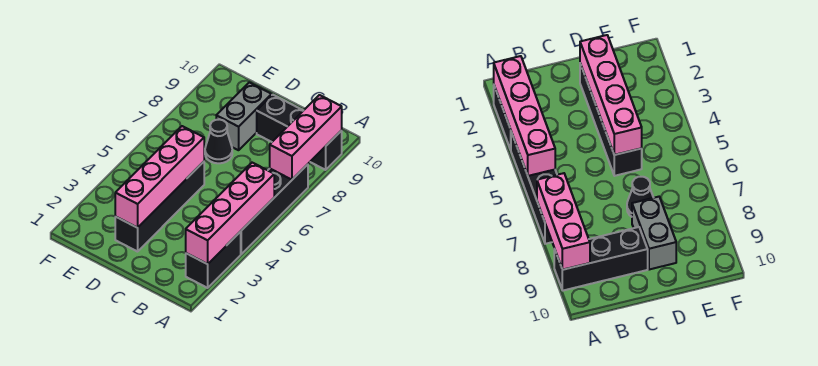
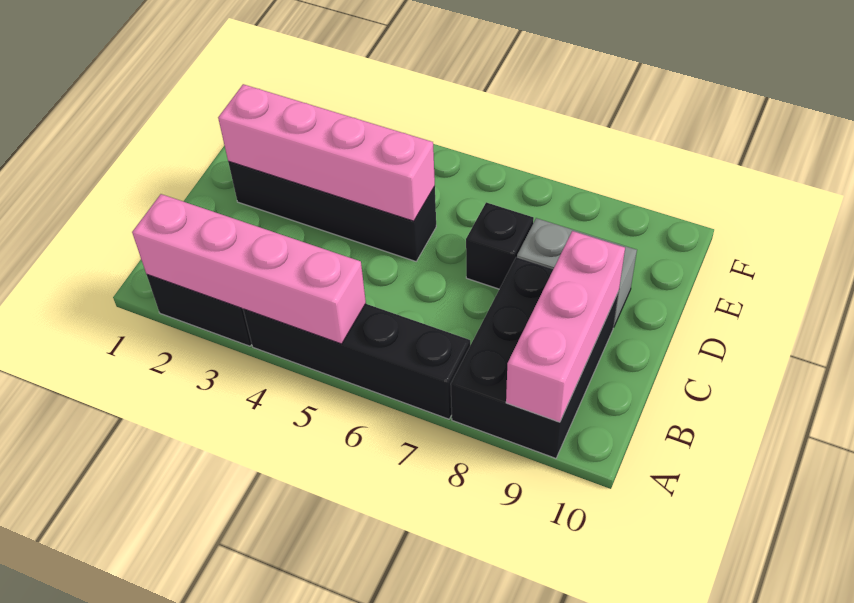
pink 1x3 brick [270,95,342,180] -> pink 1x3 brick turned to [506,231,625,422]
black 1x3 brick [257,95,342,170] -> black 2x3 brick [451,257,619,458]
black 1x1 cone [205,119,232,163] -> black 1x1 brick [466,202,534,289]

